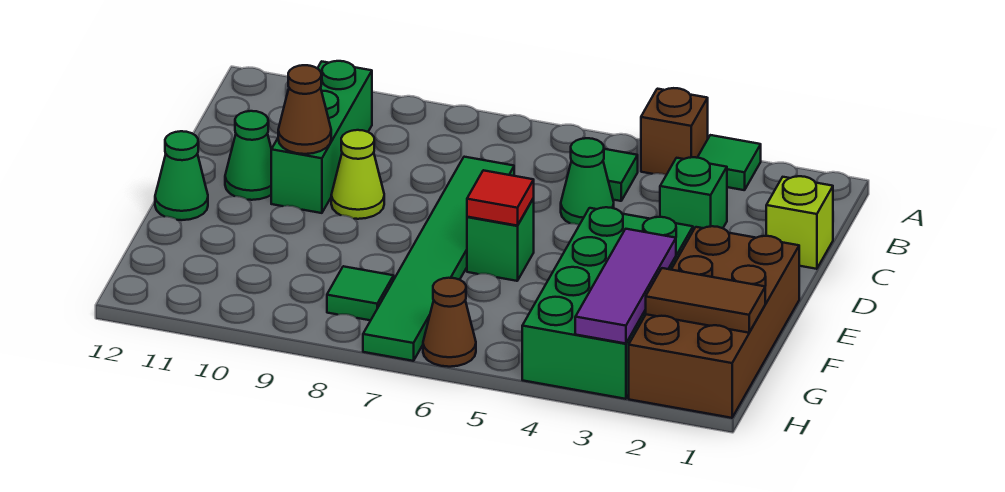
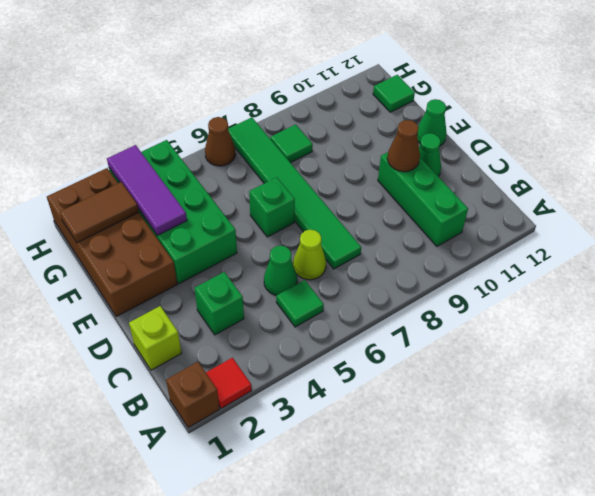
green 1x1 tile [697,135,761,190] -> green 1x1 tile moved to [373,75,415,112]
brown 1x1 brick [641,88,708,175] -> brown 1x1 brick moved to [166,362,219,428]
lime 1x1 cone [331,130,384,219] -> lime 1x1 cone moved to [293,230,326,280]
red 1x1 tile [467,170,534,226] -> red 1x1 tile moved to [206,358,252,408]

